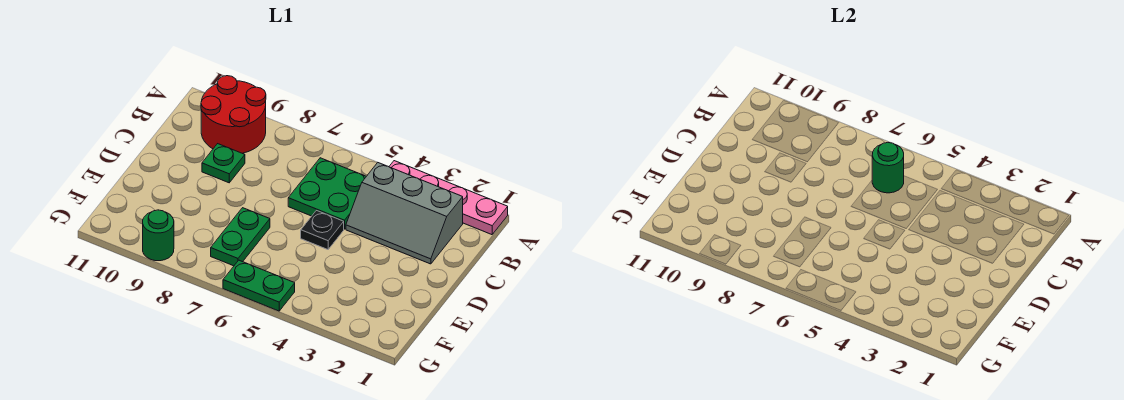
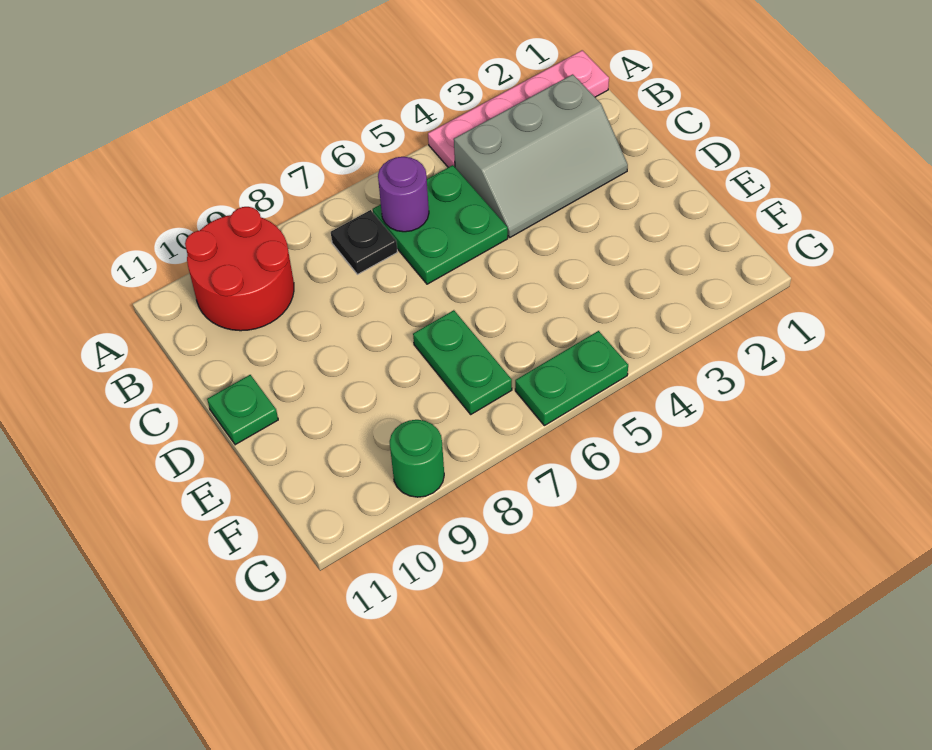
green 1x1 round brick [872,143,904,193] -> purple 1x1 round brick [378,157,429,232]
green 1x1 plate [202,144,245,183] -> green 1x1 plate moved to [207,375,278,445]
black 1x1 plate [301,211,344,250] -> black 1x1 plate moved to [331,210,397,274]

